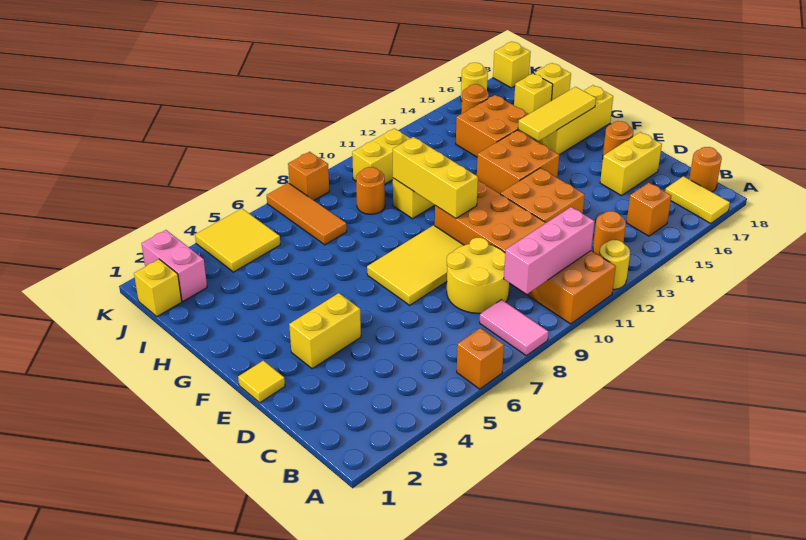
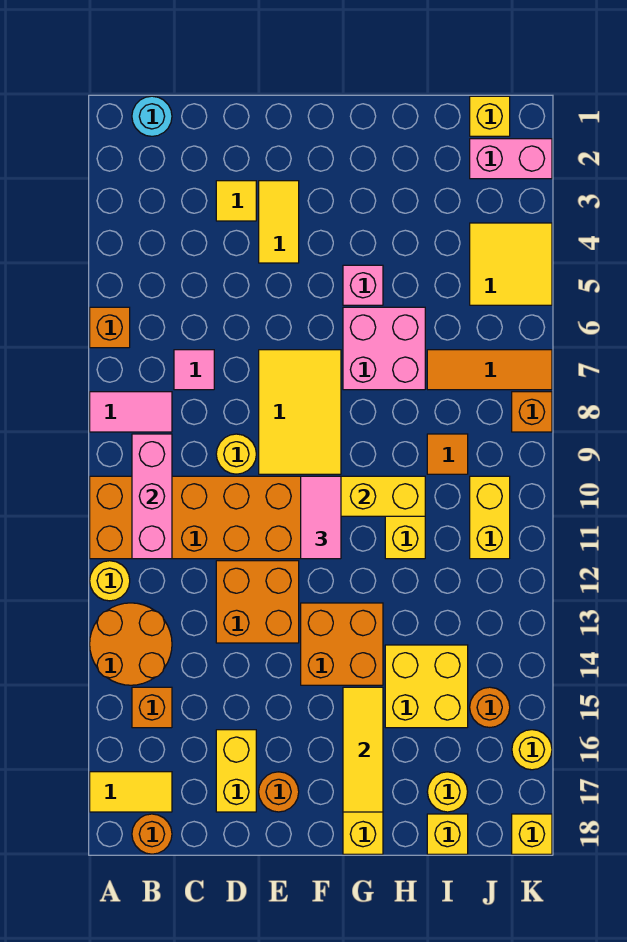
none -> cyan 1x1 round brick [132,96,172,136]
orange 1x1 round brick [593,211,626,255] -> orange 2x2 round brick [90,603,172,685]
none -> pink 1x1 tile [174,350,214,390]
yellow 2x2 round brick [447,238,509,313] -> yellow 1x1 round brick [216,434,256,474]
yellow 1x1 tile [238,361,285,403] -> yellow 1x1 tile moved to [216,181,256,221]
yellow 1x2 brick [289,293,361,369] -> yellow 1x2 tile [259,181,299,263]
none -> pink 1x2 tile [301,476,341,559]
none -> pink 1x1 brick [343,265,383,305]
none -> pink 2x2 brick [343,307,425,390]
orange 2x2 brick [456,95,534,157] -> yellow 2x2 brick [385,645,468,728]
orange 1x1 round brick [356,167,385,214] -> orange 1x1 tile [427,434,468,474]
yellow 1x1 brick [514,73,553,114] -> yellow 1x1 round brick [427,772,468,812]

